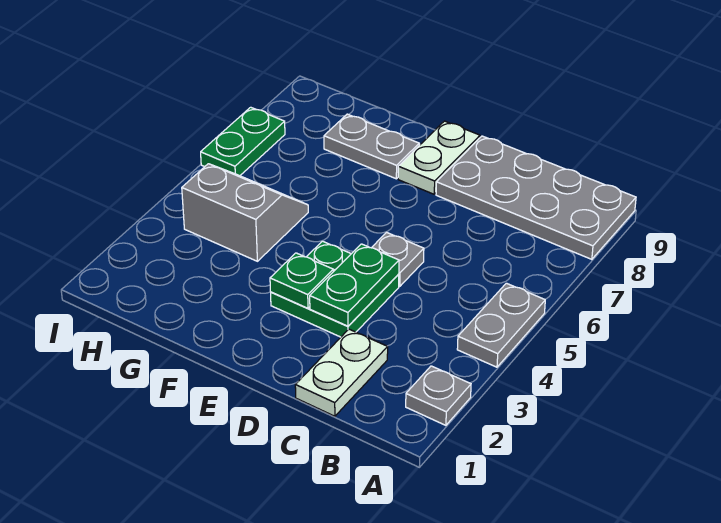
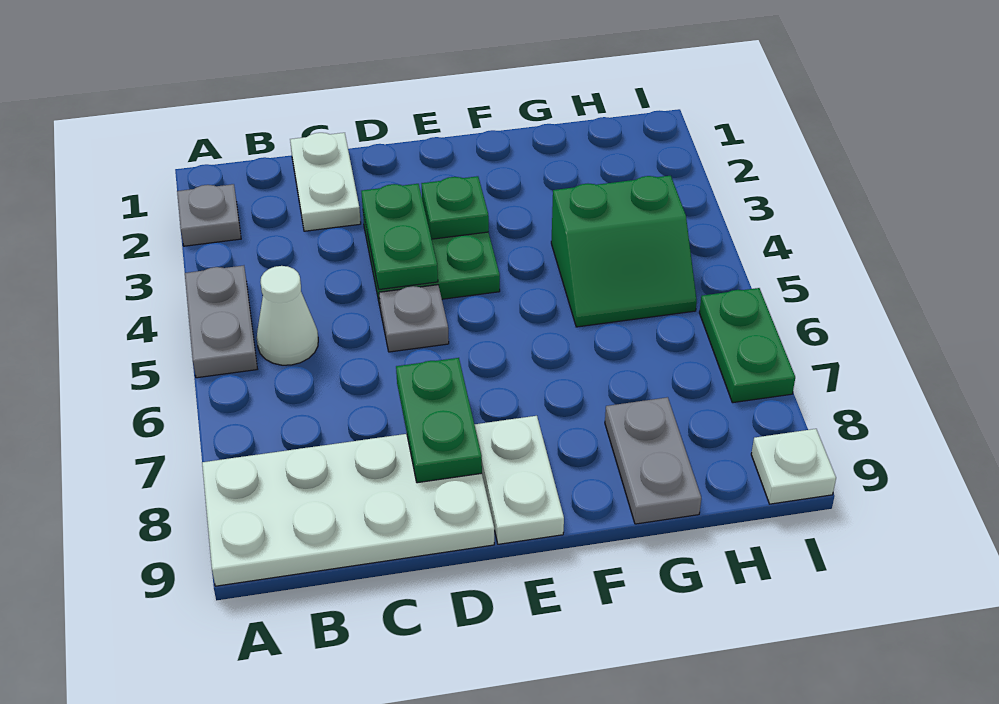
grey 2x4 plate [436,136,636,259] -> white 2x4 plate [202,434,494,586]
none -> white 1x1 cone [257,266,318,365]
none -> green 1x2 plate [396,358,482,483]
grey 1x2 plate [324,114,419,179] -> grey 1x2 plate turned to [605,397,701,524]
grey 2x2 slope [182,164,308,261] -> green 2x2 slope [551,176,697,327]
none -> white 1x1 plate [751,429,836,504]

